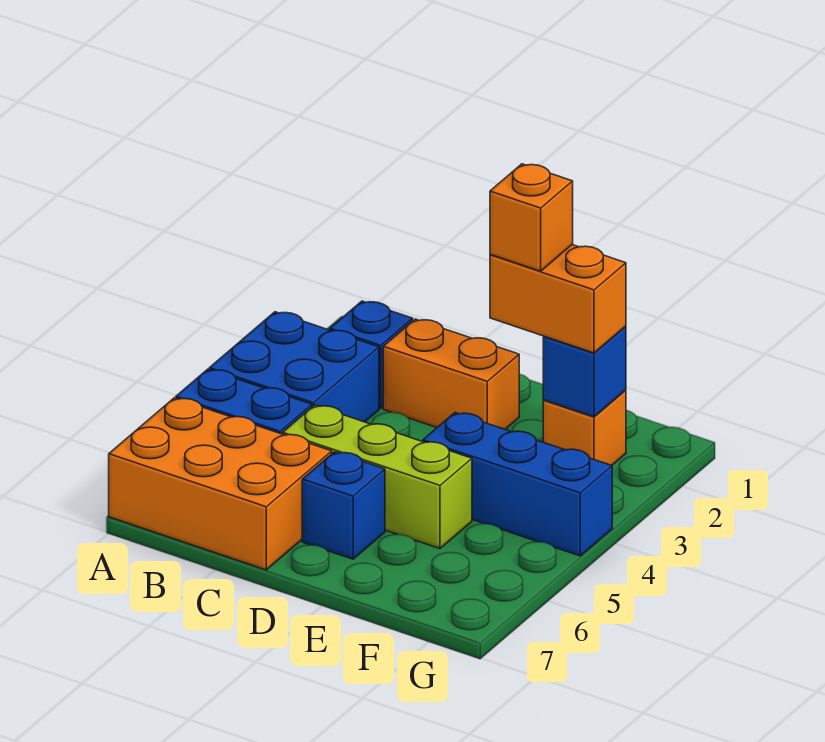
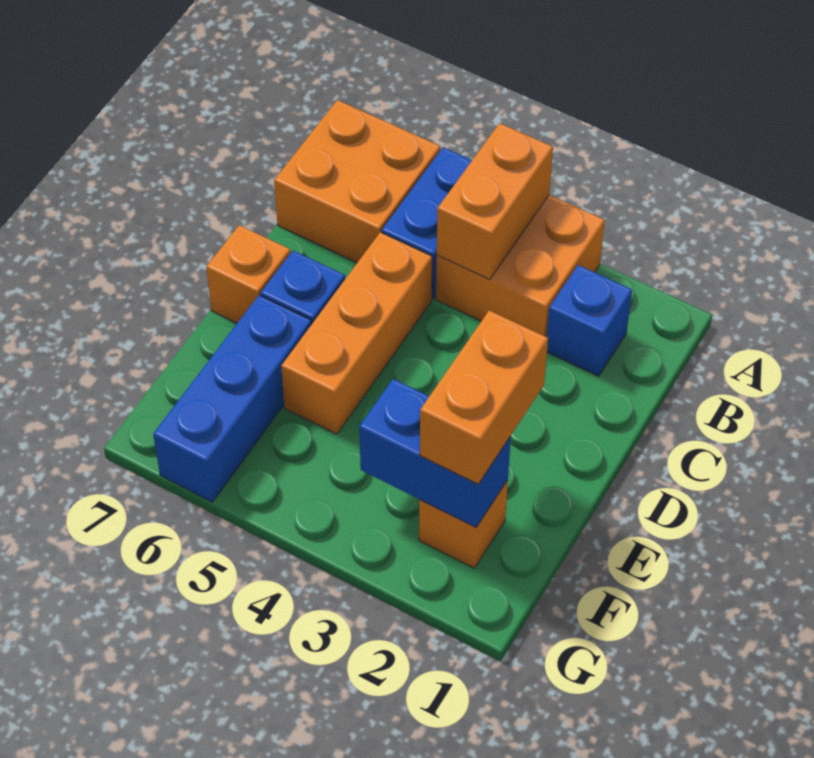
blue 2x2 brick [209,312,379,422] -> orange 2x2 brick [436,195,605,337]
orange 2x3 brick [109,398,332,570] -> orange 2x2 brick [274,100,440,263]
orange 1x2 brick [383,319,519,429] -> orange 1x2 brick moved to [437,123,553,279]
lime 1x3 brick [283,405,472,549] -> orange 1x3 brick [281,232,432,434]
orange 1x1 brick [490,164,573,271] -> orange 1x1 brick moved to [206,225,291,323]
blue 1x3 brick [423,413,612,556] -> blue 1x3 brick moved to [153,295,312,502]
blue 1x1 brick [543,326,626,417] -> blue 1x2 brick [359,379,511,527]

